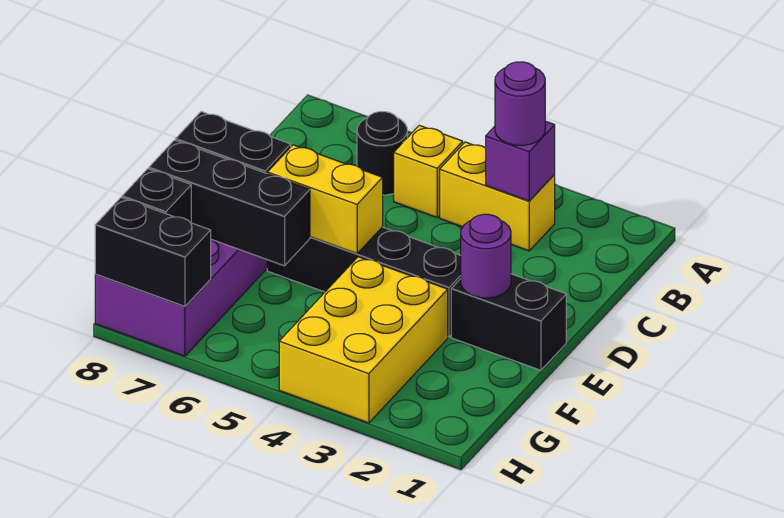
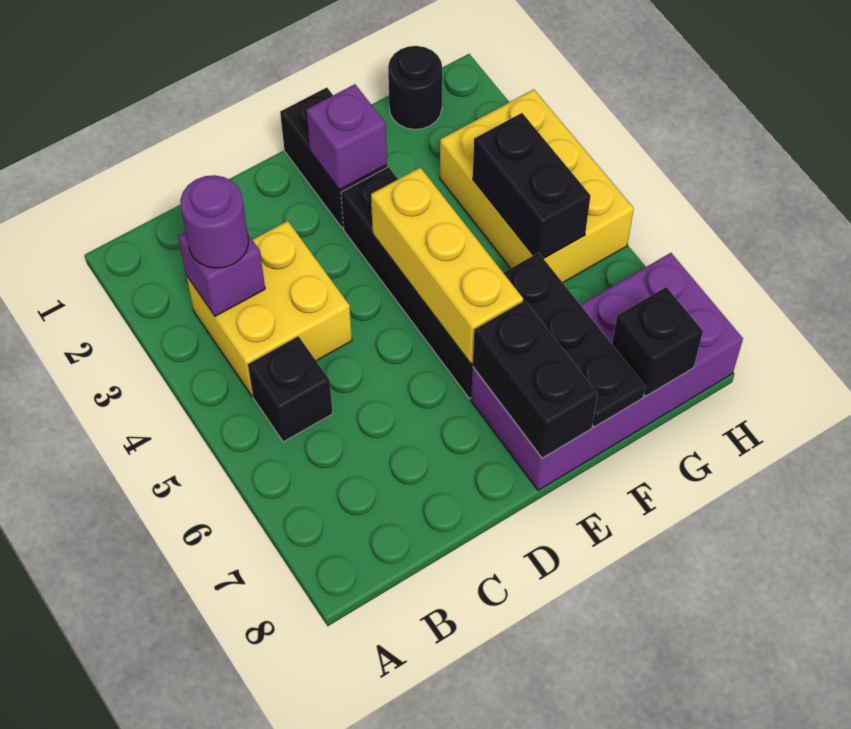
yellow 1x2 brick [440,142,555,251] -> yellow 2x2 brick [186,221,352,397]
yellow 1x1 brick [394,125,463,217] -> black 1x1 brick [248,336,333,442]
black 1x1 round brick [357,112,407,195] -> black 1x1 round brick moved to [388,46,442,129]
purple 1x1 round brick [461,214,511,298] -> purple 1x1 brick [306,84,387,190]
yellow 1x2 brick [267,145,383,254] -> yellow 1x3 brick [371,167,523,364]
yellow 2x3 brick [279,257,448,423] -> yellow 2x3 brick turned to [440,89,634,282]
black 1x3 brick [149,140,310,266] -> black 1x3 plate [503,253,645,427]
black 1x2 brick [95,198,211,306] -> black 1x2 brick moved to [473,113,590,259]

